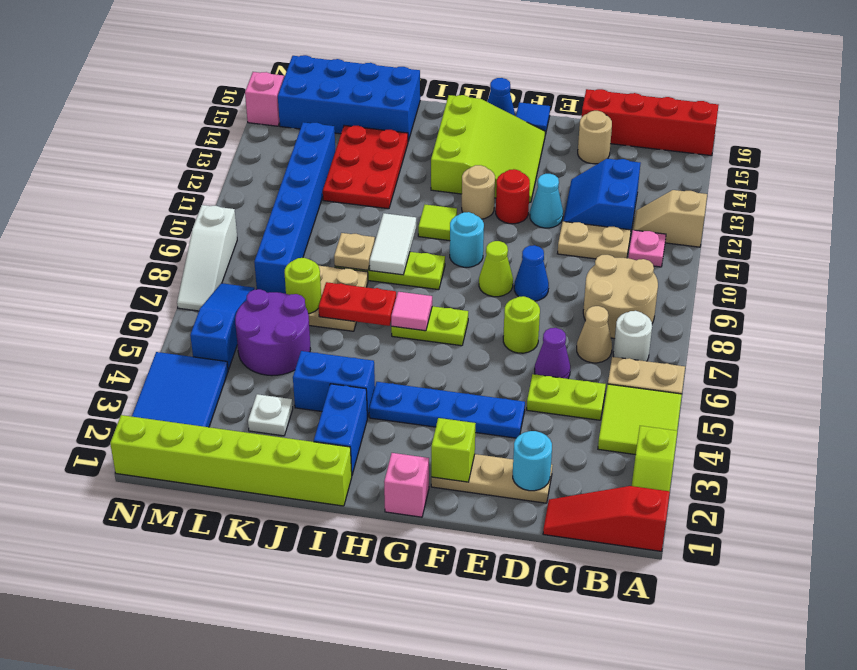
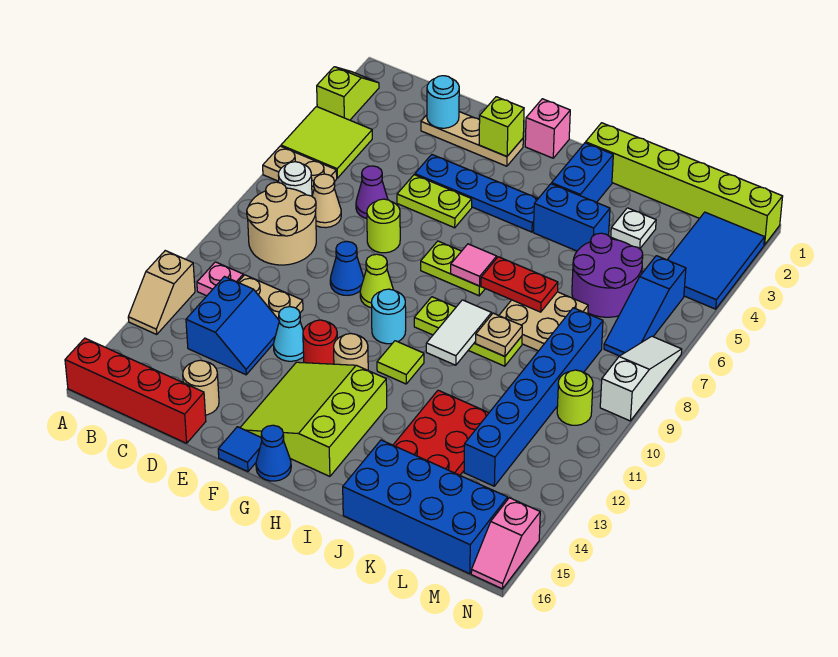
red 1x3 slope [543,486,670,551] -> none
tan 1x2 slope [633,190,707,247] -> tan 1x2 slope turned to [128,251,195,334]
lime 1x2 plate [527,374,606,420] -> lime 1x2 plate moved to [397,175,472,228]
lime 1x1 round brick [284,258,321,314] -> lime 1x1 round brick moved to [557,370,593,425]

